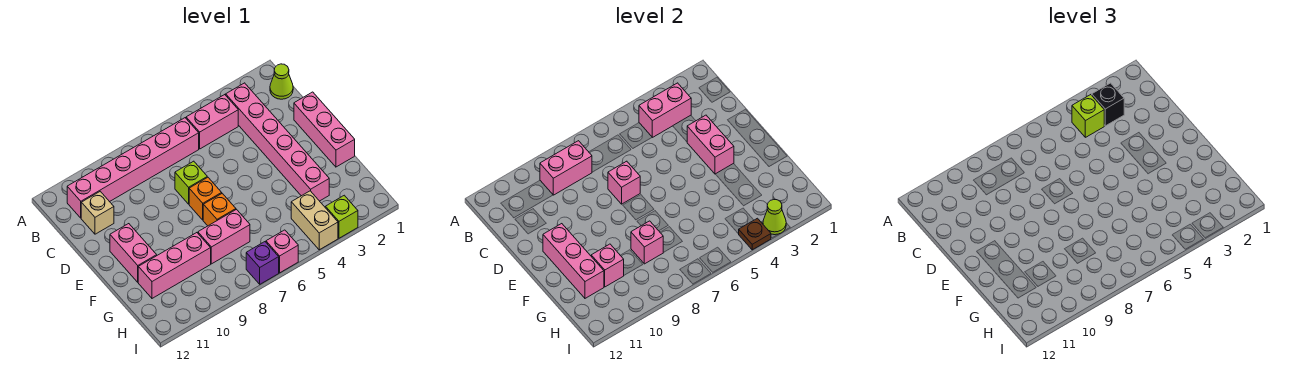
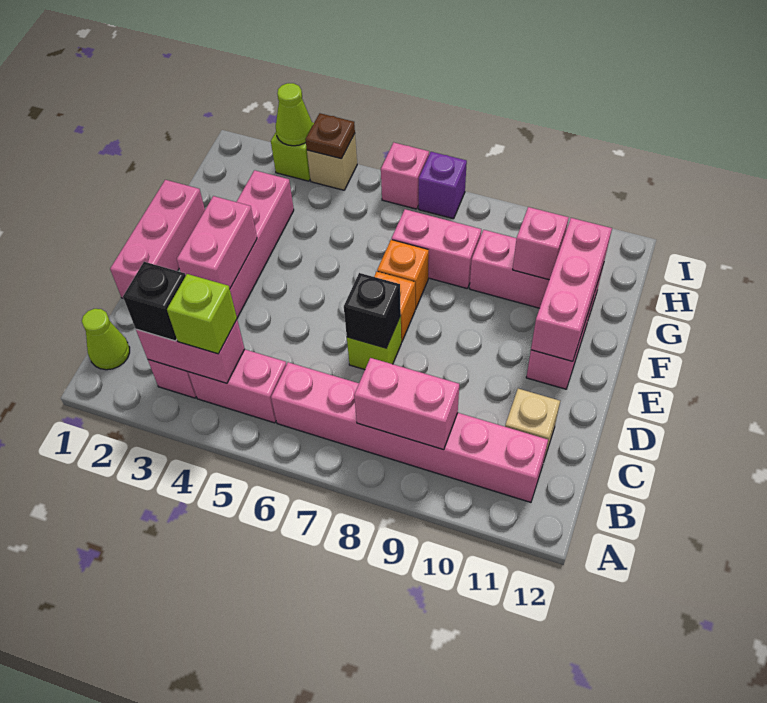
pink 1x1 brick [608,161,640,204] -> black 1x1 brick [344,273,401,348]
pink 1x1 brick [631,221,663,264] -> none
tan 1x2 brick [291,191,338,250] -> tan 1x1 brick [307,134,357,190]

